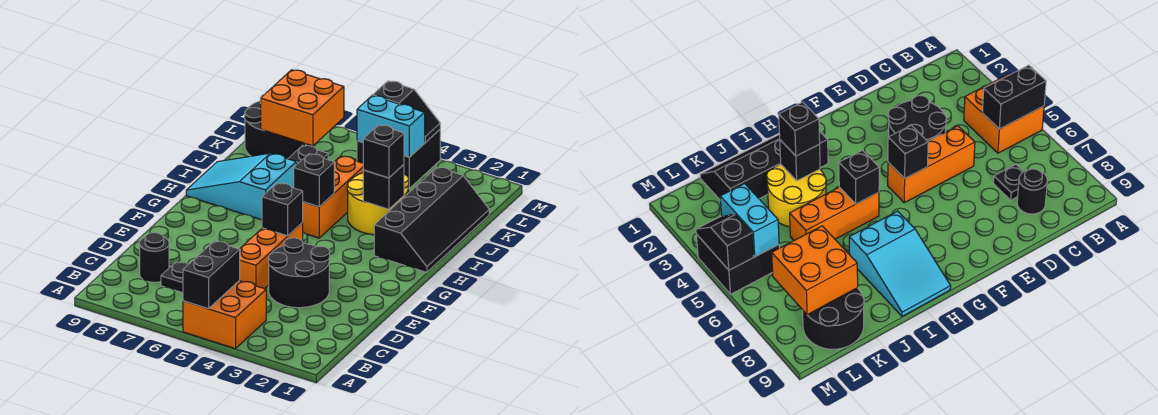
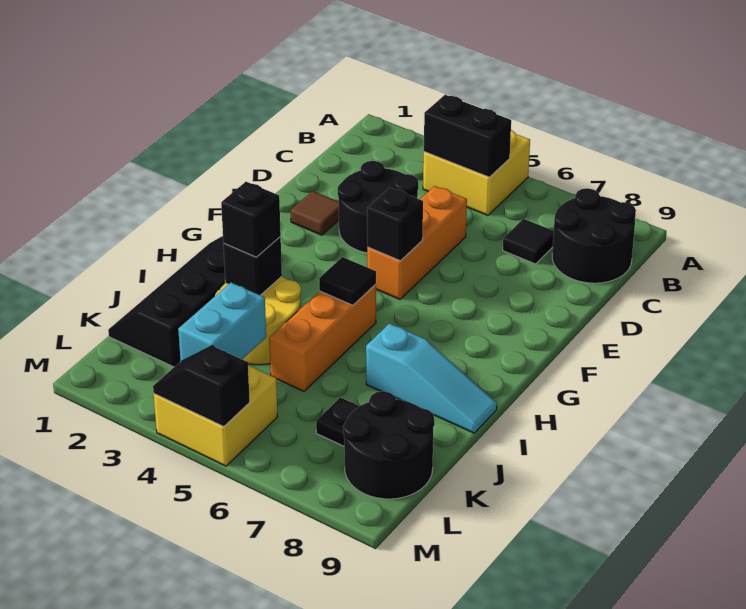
orange 2x2 brick [183,281,266,349] -> yellow 2x2 brick [423,130,530,215]
black 1x2 brick [183,241,240,309] -> black 1x2 brick turned to [424,95,511,177]
black 1x1 plate [161,262,188,293] -> black 1x1 tile [503,219,554,264]
black 1x1 round brick [140,233,169,282] -> black 2x2 round brick [552,188,636,283]
none -> brown 1x1 tile [291,191,339,235]
black 1x1 brick [294,154,334,207] -> black 1x1 tile [319,257,376,305]
cyan 2x3 slope [186,153,296,220] -> cyan 1x3 slope [366,324,497,433]
orange 2x2 brick [261,70,344,146] -> none
black 2x2 brick [357,130,440,188] -> yellow 2x2 brick [154,365,278,466]
cyan 1x2 brick [357,96,425,157] -> cyan 1x2 brick turned to [178,283,266,361]

